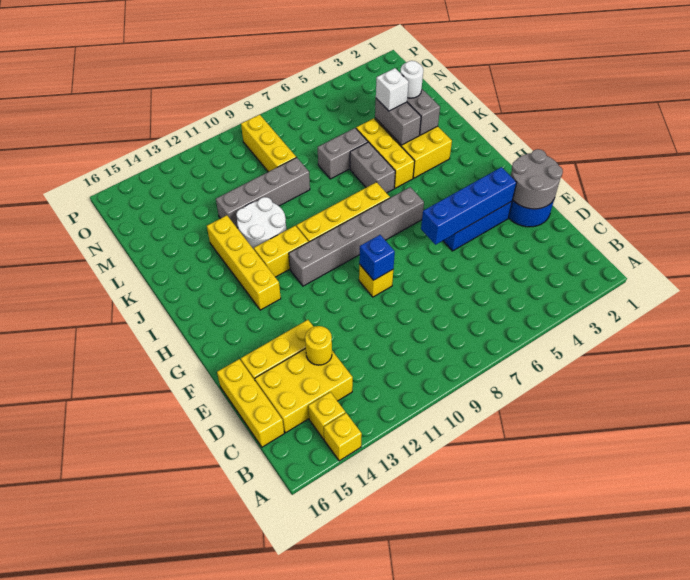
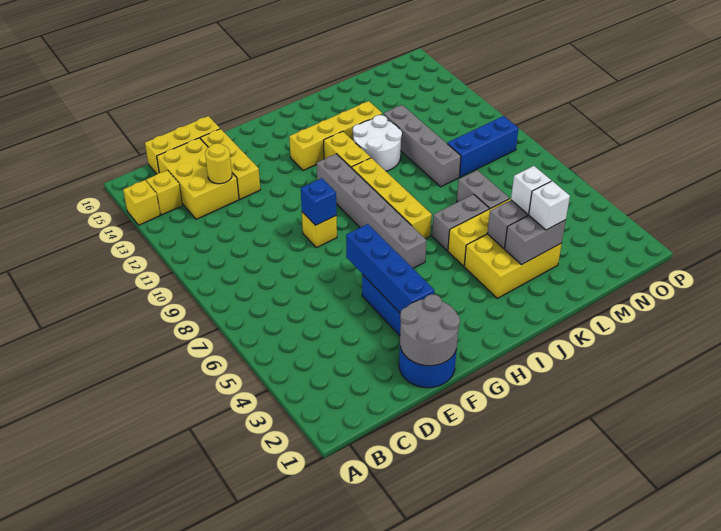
white 1x1 round brick [400,61,423,98] -> white 1x1 brick [529,181,570,230]
yellow 1x3 brick [241,115,296,172] -> blue 1x3 brick [447,116,519,177]

